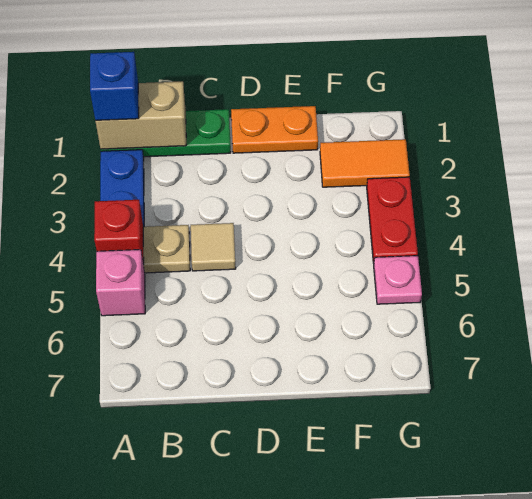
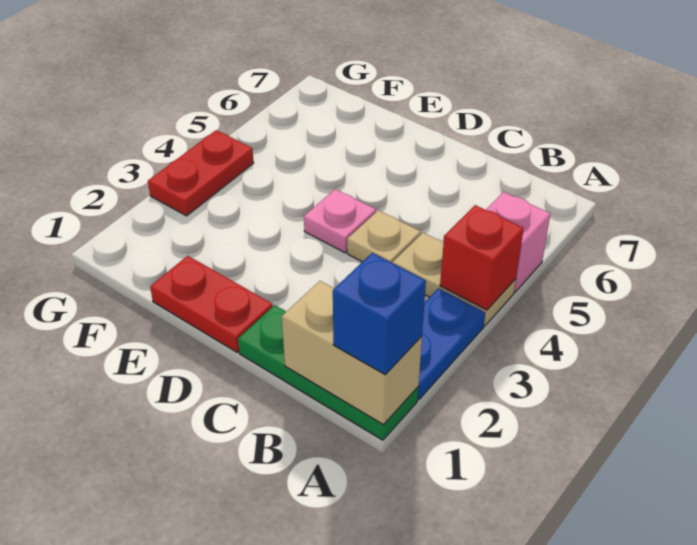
tan 1x1 tile [191,223,236,271] -> tan 1x1 plate [347,210,421,263]
orange 1x2 plate [231,106,318,153] -> red 1x2 plate [150,256,273,352]
orange 1x2 tile [320,139,410,187] -> none
pink 1x1 plate [374,256,422,304] -> pink 1x1 plate moved to [304,189,376,253]

